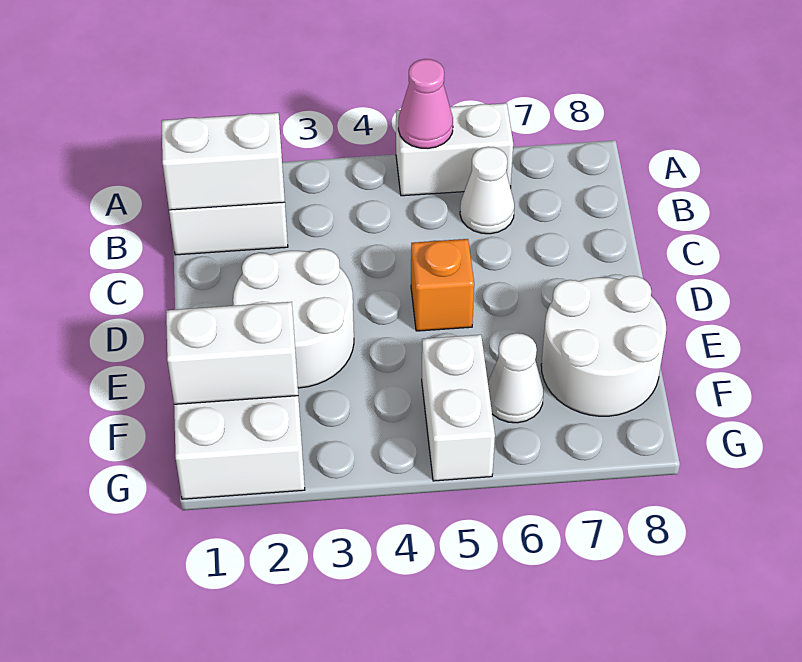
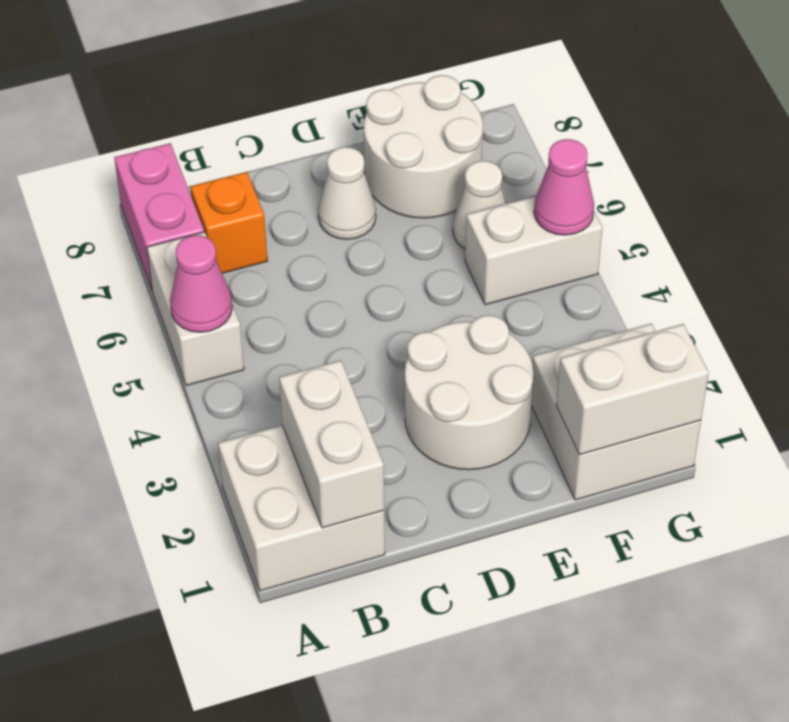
none -> pink 1x2 brick [114,143,204,292]
white 1x1 cone [460,147,514,234] -> white 1x1 cone moved to [318,147,376,239]
orange 1x1 brick [411,239,474,331] -> orange 1x1 brick moved to [190,172,267,273]
white 1x2 brick [166,302,298,404] -> white 1x2 brick turned to [556,324,709,455]
none -> pink 1x1 cone [534,139,594,235]

